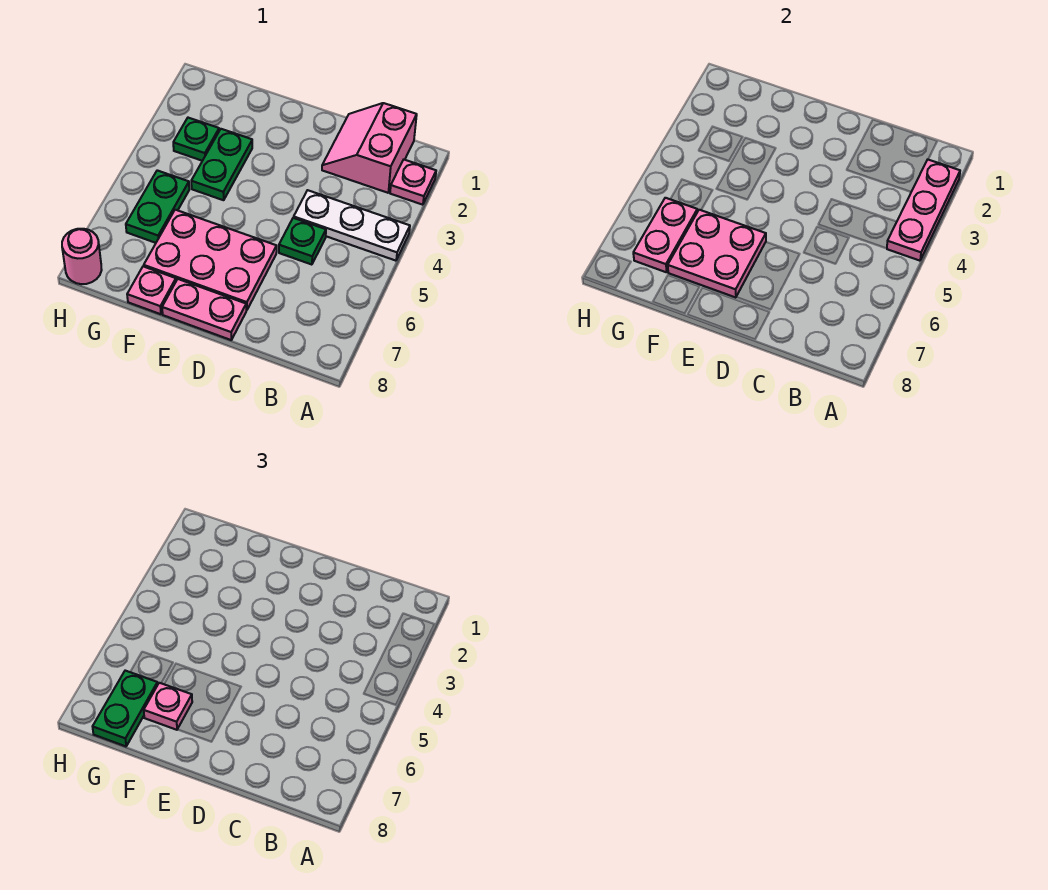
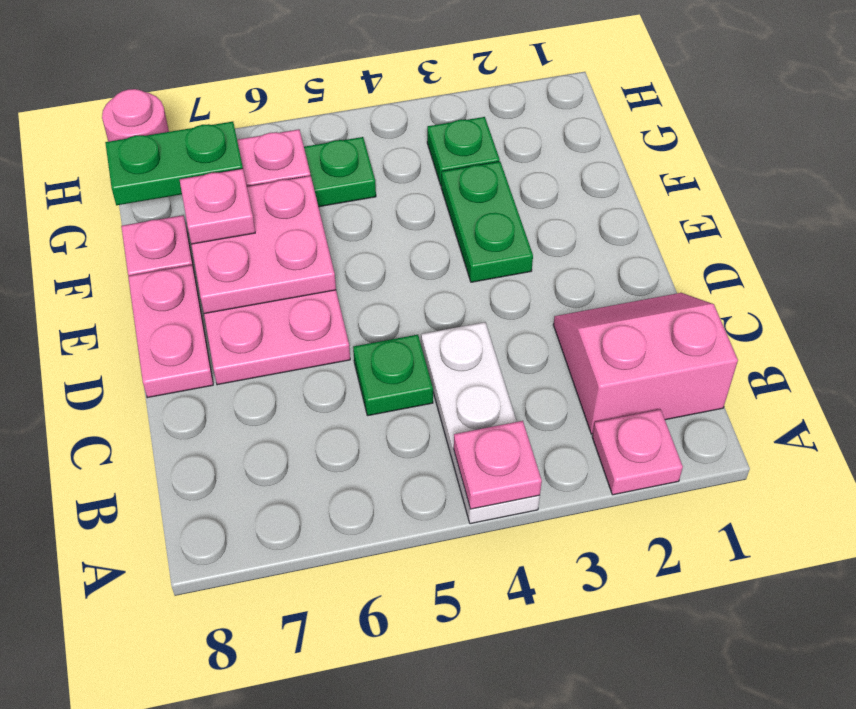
pink 1x3 plate [887,160,960,261] -> pink 1x1 plate [454,421,542,509]
green 1x2 plate [191,129,252,200] -> green 1x2 plate turned to [441,162,533,282]

